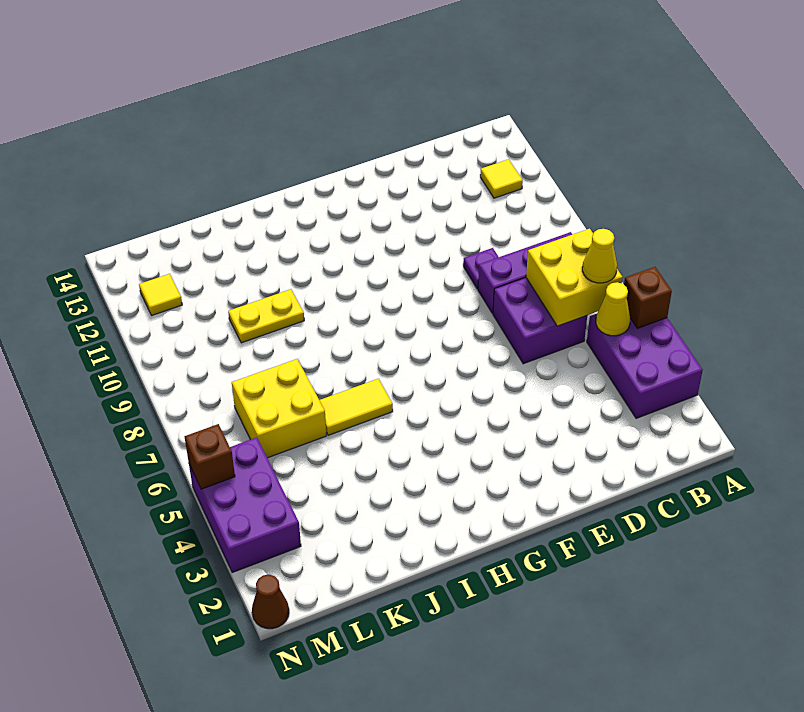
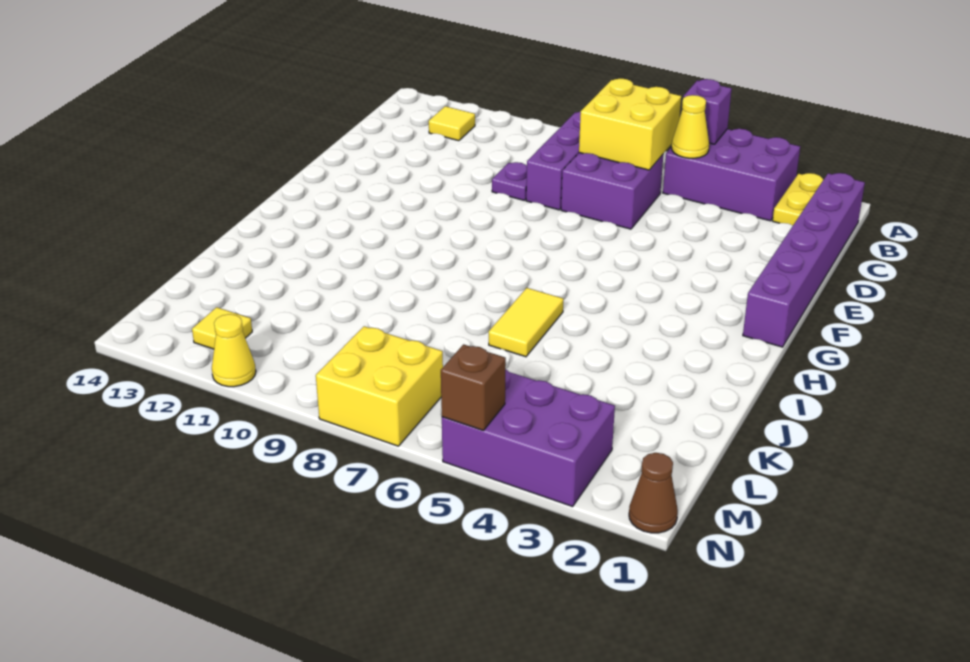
brown 1x1 brick [624,267,672,328] -> purple 1x1 brick [684,79,732,144]
none -> purple 1x6 brick [743,173,865,347]
yellow 1x1 cone [582,229,617,283] -> yellow 1x1 cone moved to [212,314,256,387]
yellow 1x2 plate [228,289,304,343] -> yellow 1x2 plate moved to [773,173,823,225]
yellow 2x2 brick [232,359,326,458] -> yellow 2x2 brick moved to [316,326,443,446]

